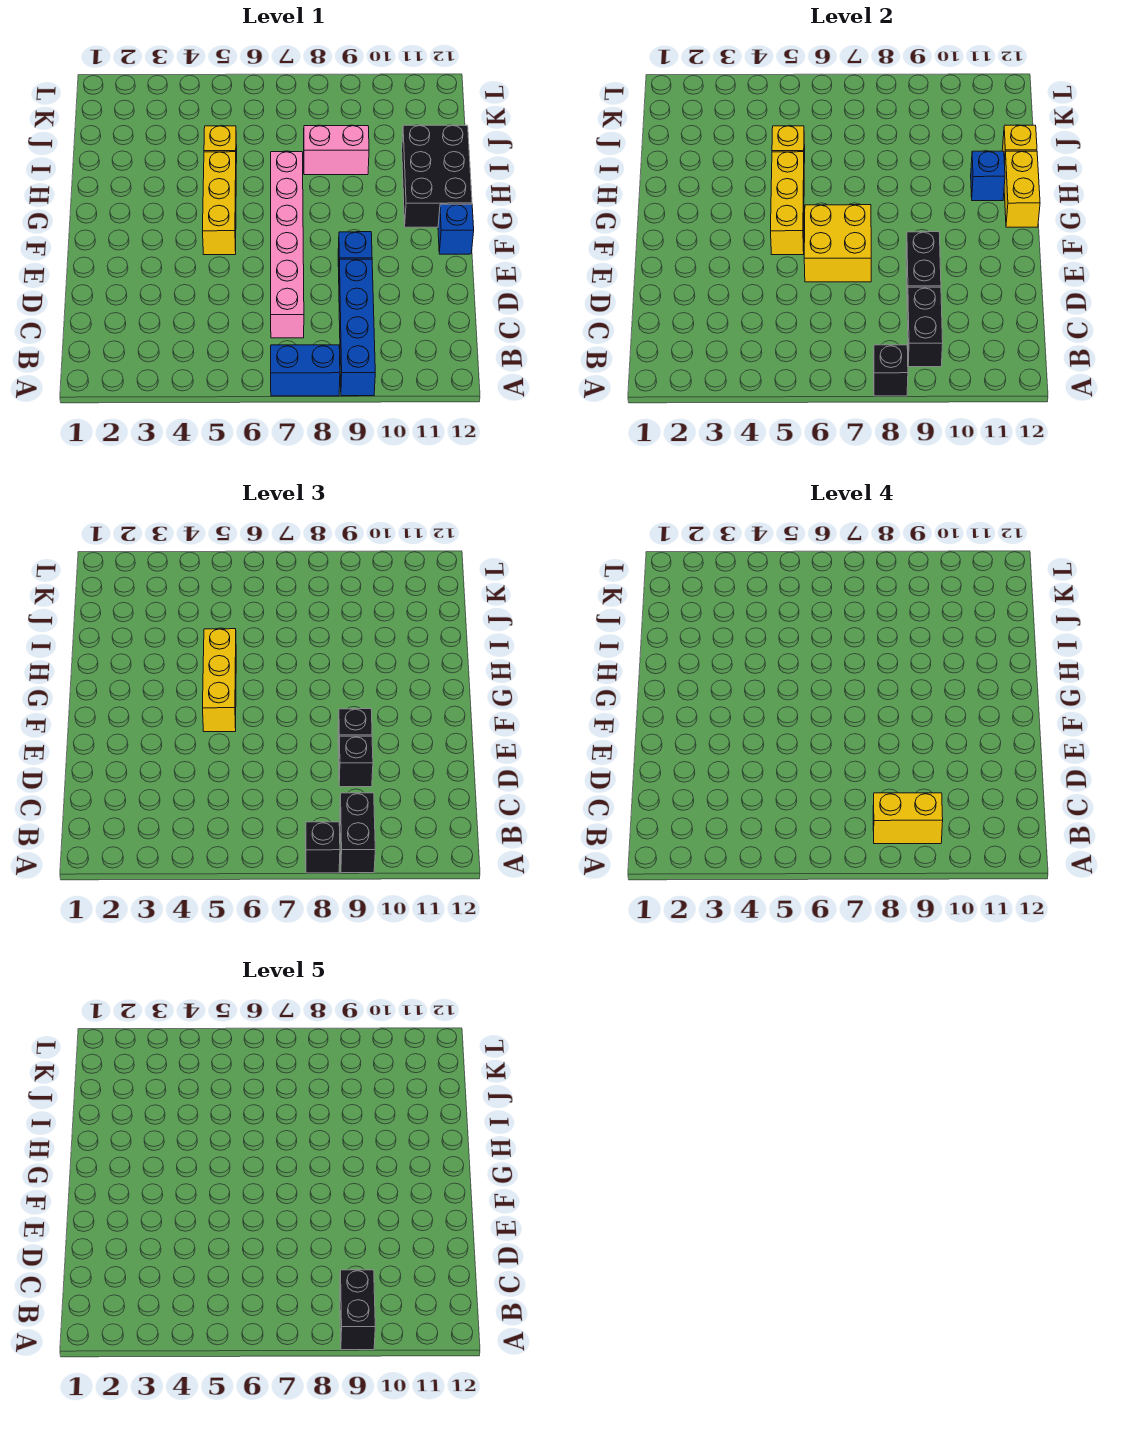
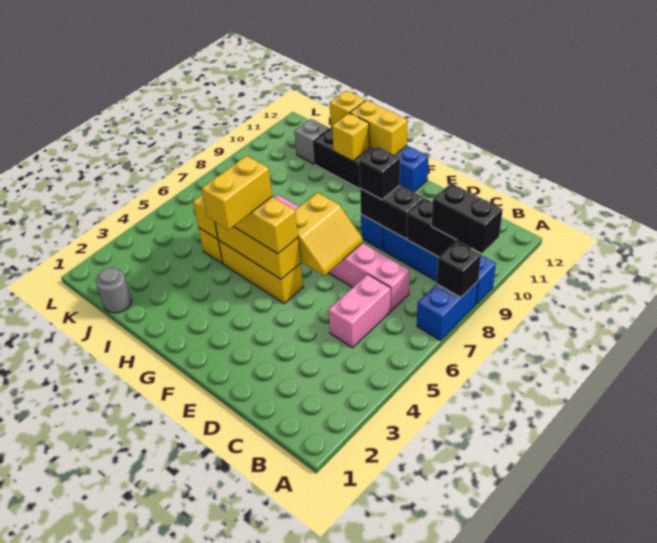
black 1x1 brick [306,822,340,873] -> none
black 1x2 brick [340,1270,375,1350] -> none
yellow 1x2 brick [873,793,943,844] -> yellow 1x2 brick moved to [202,156,272,230]
black 1x1 brick [339,736,373,787] -> none
yellow 2x2 brick [804,205,871,282] -> yellow 2x2 slope [295,193,363,276]
blue 1x1 brick [971,151,1005,201] -> yellow 1x1 brick [332,113,369,161]
pink 1x2 brick [304,126,369,175] -> pink 1x2 brick moved to [328,274,391,348]
none -> grey 1x1 round brick [96,268,132,313]
none -> grey 1x1 brick [294,119,329,164]

